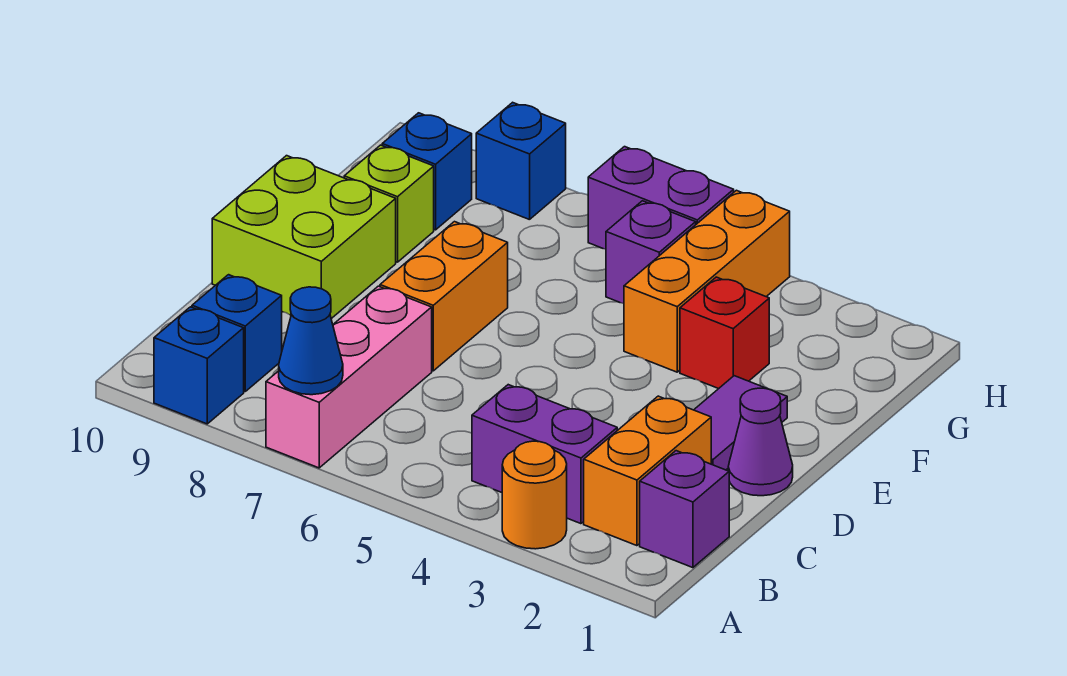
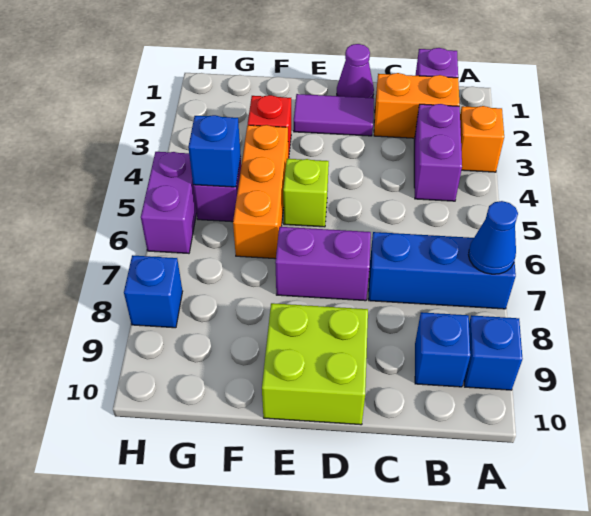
orange 1x1 round brick [502,441,567,549] -> orange 1x1 brick [460,106,504,172]
pink 1x3 brick [266,286,432,468] -> blue 1x3 brick [368,232,516,309]
orange 1x2 brick [380,222,508,371] -> purple 1x2 brick [275,227,371,301]
orange 1x3 brick [624,190,790,372] -> orange 1x3 brick turned to [233,125,288,259]
lime 1x1 brick [344,145,434,262] -> lime 1x1 brick moved to [283,158,329,227]
blue 1x1 brick [382,113,472,230] -> blue 1x1 brick moved to [188,115,241,187]

